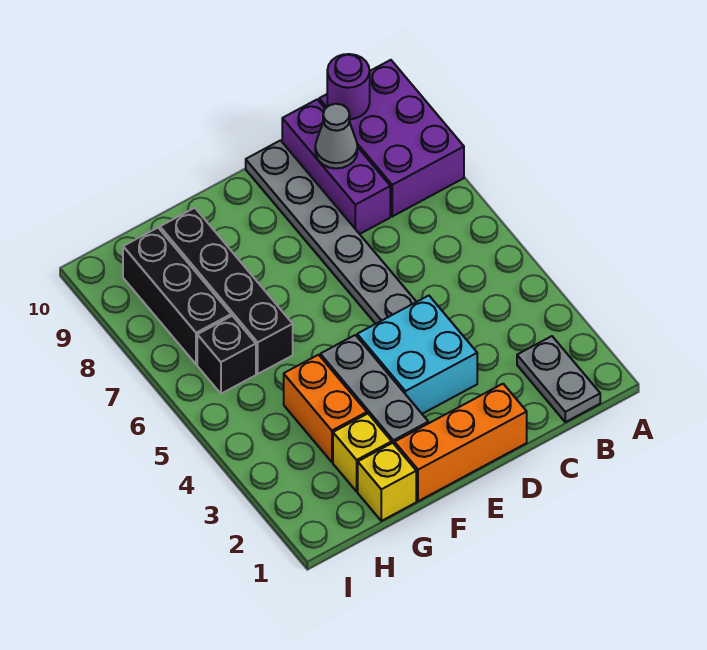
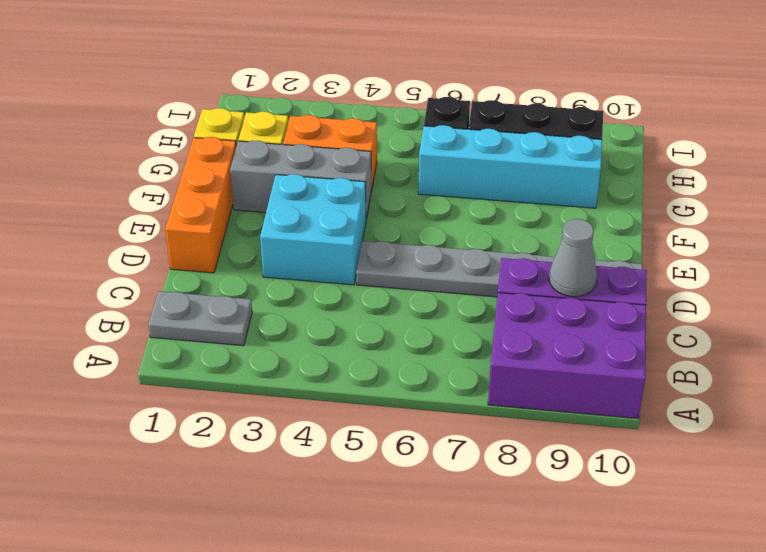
purple 1x1 round brick [327,54,370,119] -> none
black 1x4 brick [160,208,293,374] -> cyan 1x4 brick [418,125,602,208]

